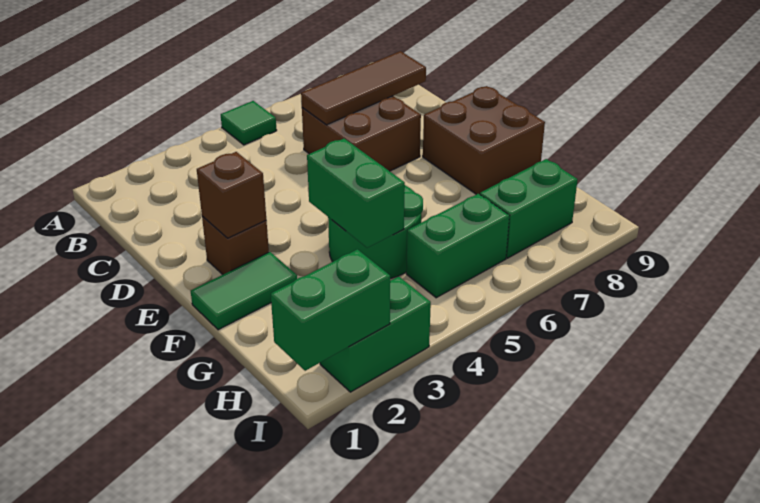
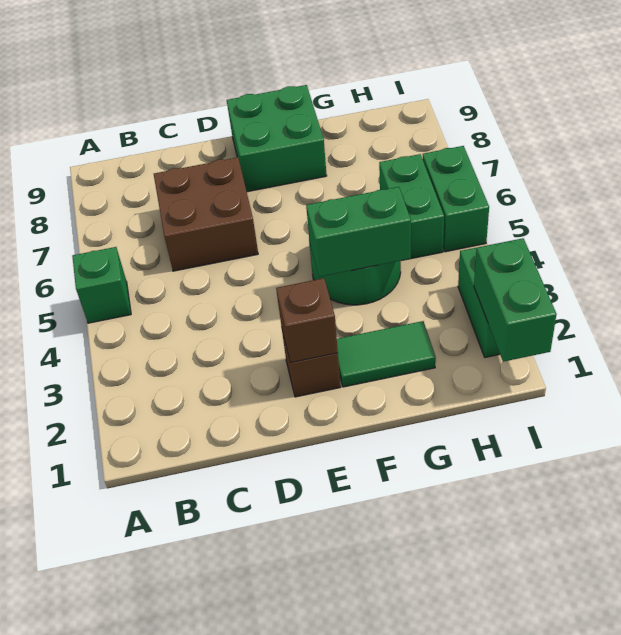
green 1x1 tile [221,101,277,145] -> green 1x1 brick [72,247,131,323]
brown 1x3 tile [301,51,426,125] -> none
brown 2x2 brick [423,86,545,194] -> green 2x2 brick [227,85,327,192]
green 1x2 tile [191,252,297,330] -> green 1x2 tile turned to [337,321,436,387]
green 1x2 brick [480,159,578,258] -> green 1x2 brick moved to [423,146,489,252]

